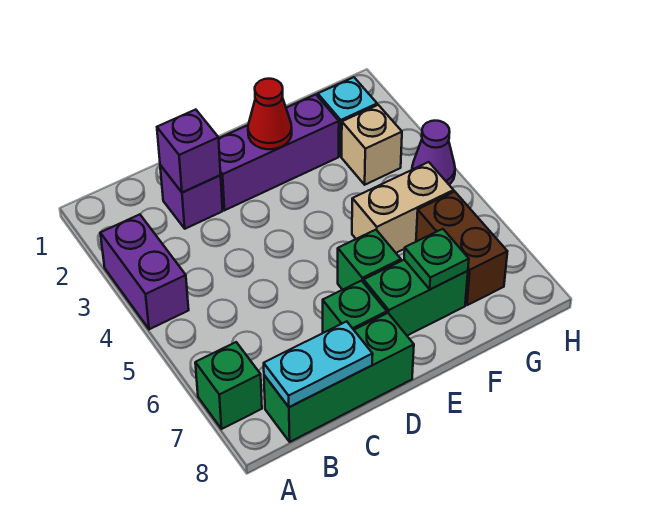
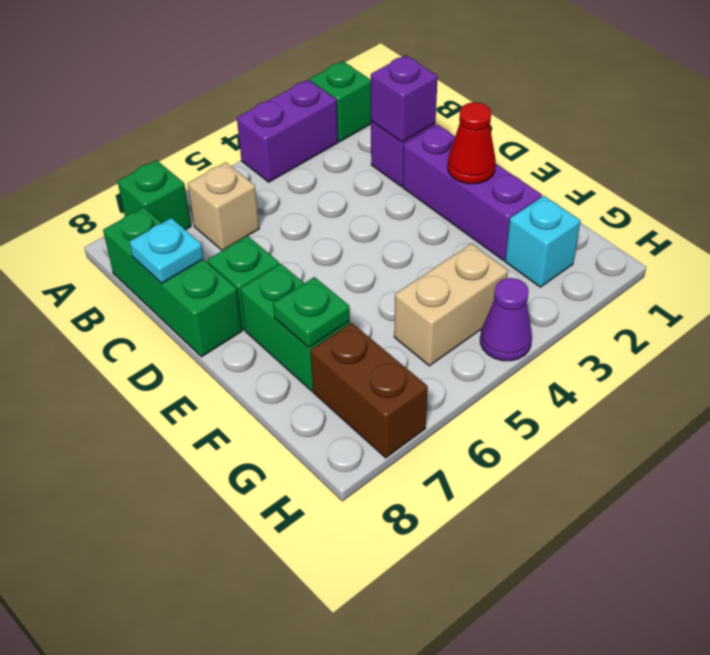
cyan 1x2 plate [264,321,373,407] -> cyan 1x1 plate [129,218,204,283]
green 1x1 brick [338,230,401,290] -> green 1x1 brick moved to [310,61,371,142]
tan 1x2 brick [352,162,454,253] -> tan 1x2 brick turned to [394,244,508,366]
tan 1x1 brick [342,105,402,185] -> tan 1x1 brick moved to [188,162,259,250]
brown 1x2 brick [416,192,507,305] -> brown 1x2 brick turned to [311,323,428,458]

